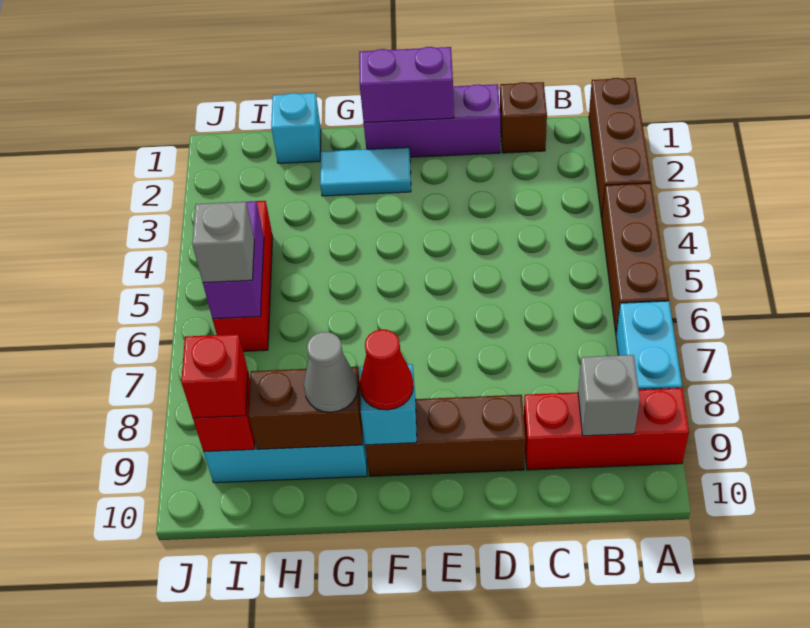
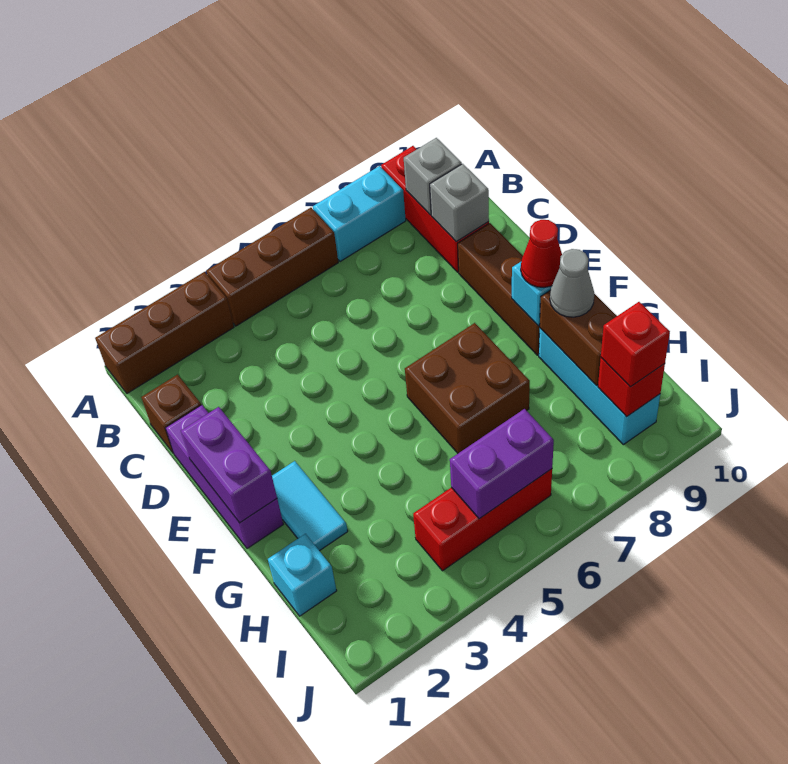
none -> brown 2x2 brick [405,323,530,453]
grey 1x1 brick [192,202,254,283] -> grey 1x1 brick moved to [430,164,489,242]

